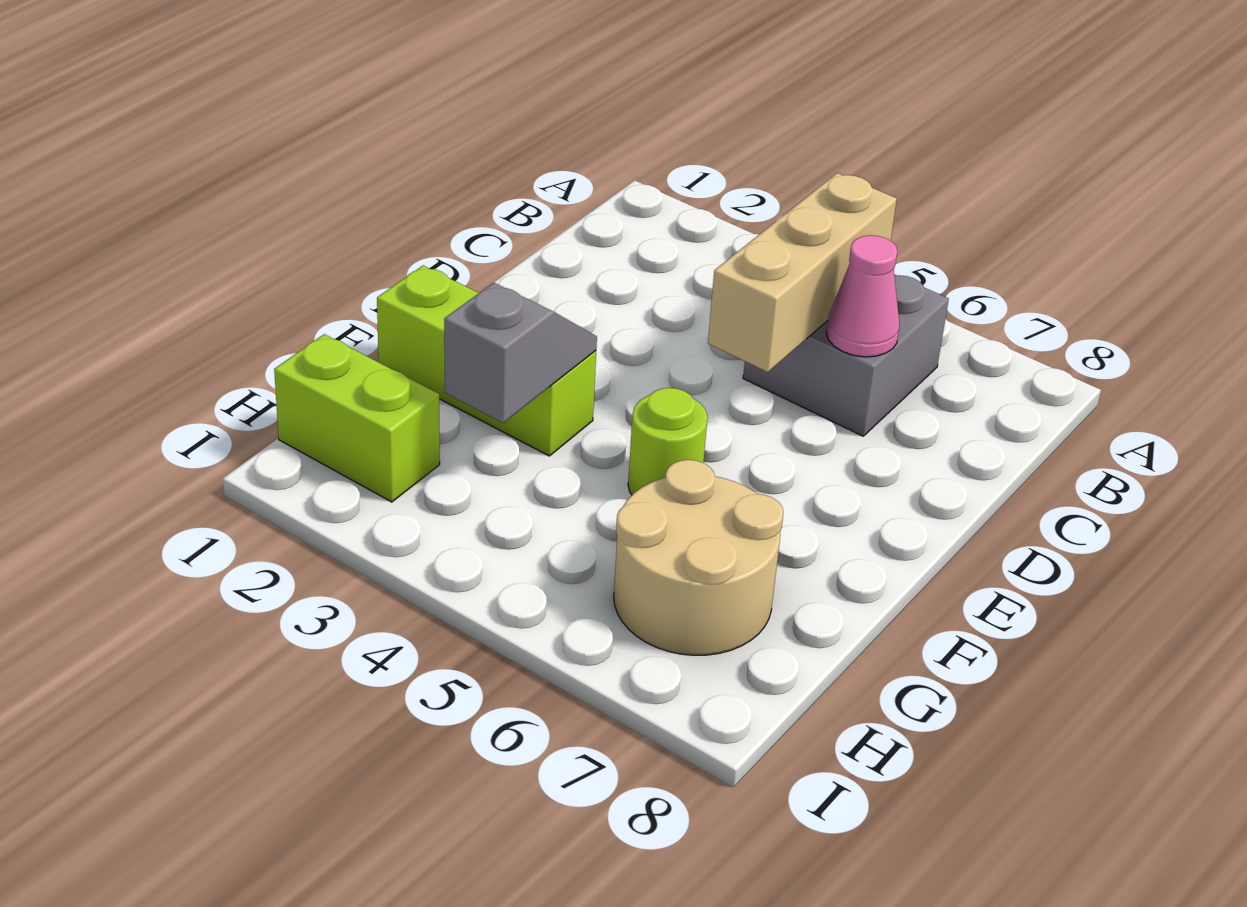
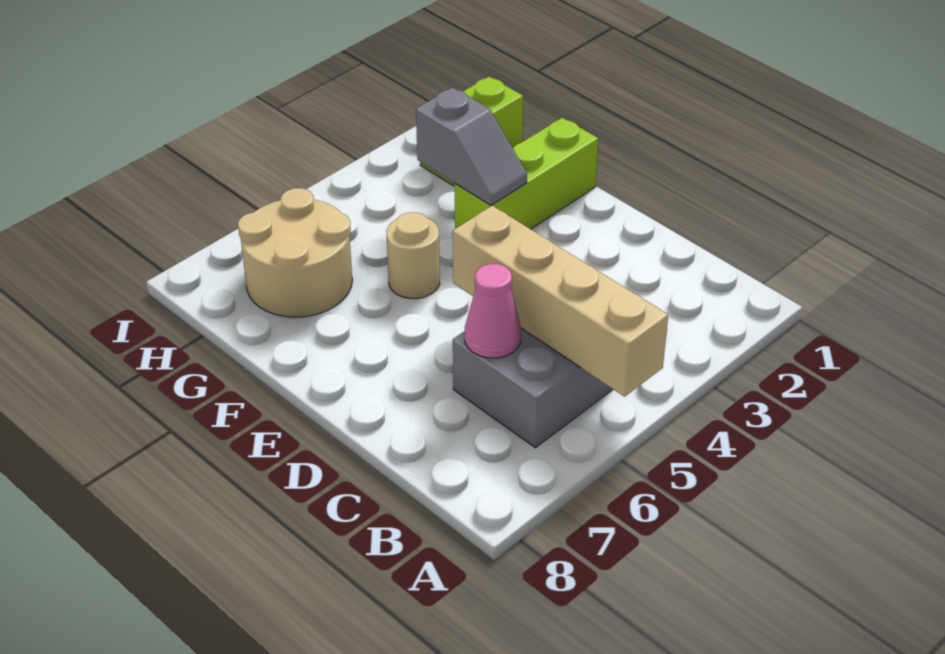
tan 1x3 brick [708,173,897,372] -> tan 1x4 brick [453,206,668,397]
lime 1x1 round brick [628,388,708,495] -> tan 1x1 round brick [387,212,440,299]

